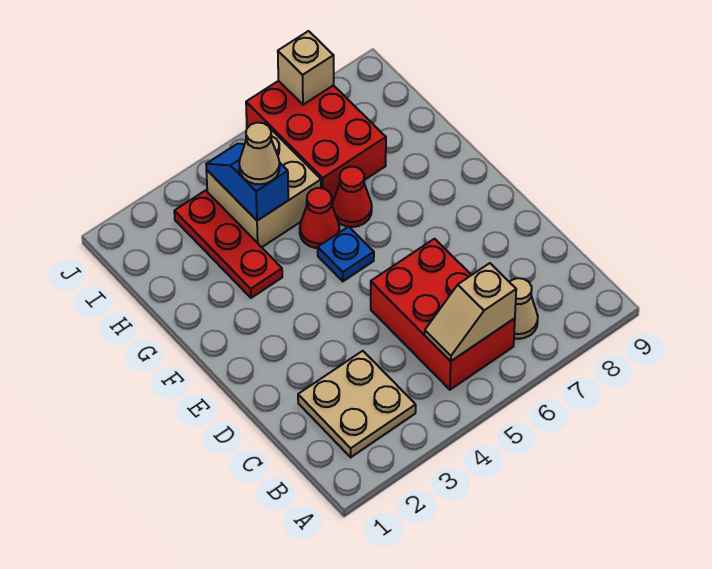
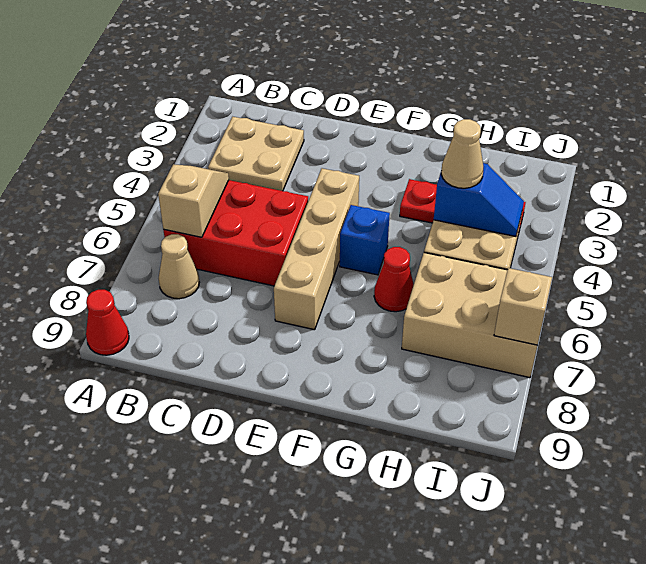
none -> tan 1x4 brick [274,168,359,330]
blue 1x1 plate [318,227,374,281] -> blue 1x1 brick [340,205,390,275]
red 1x1 cone [300,188,339,248] -> red 1x1 cone moved to [86,290,129,355]
red 2x3 brick [246,81,386,201] -> tan 2x3 brick [402,253,537,378]

